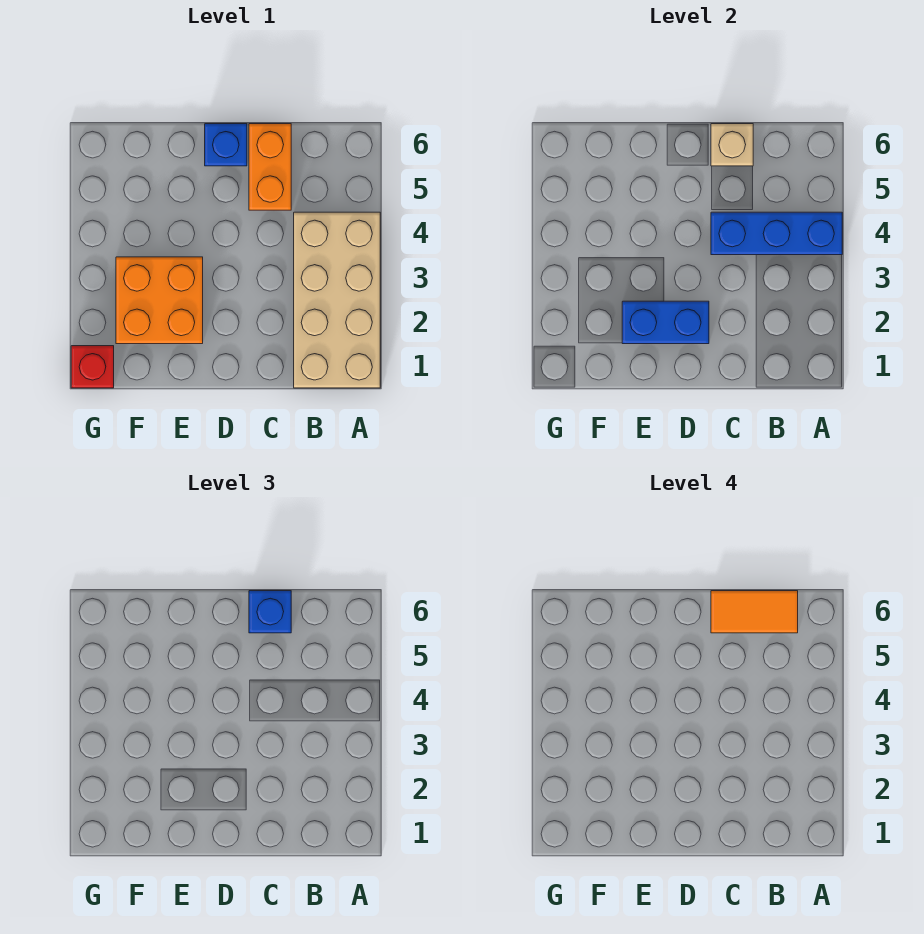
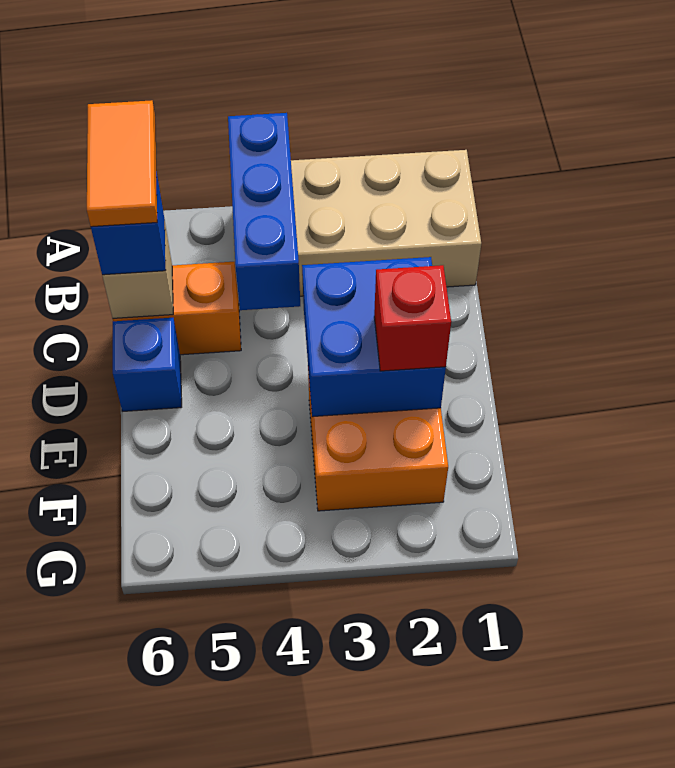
blue 1x2 brick [622,301,709,344] -> blue 2x2 brick [302,257,446,417]
red 1x1 brick [71,346,114,388] -> red 1x1 brick moved to [374,265,451,371]

